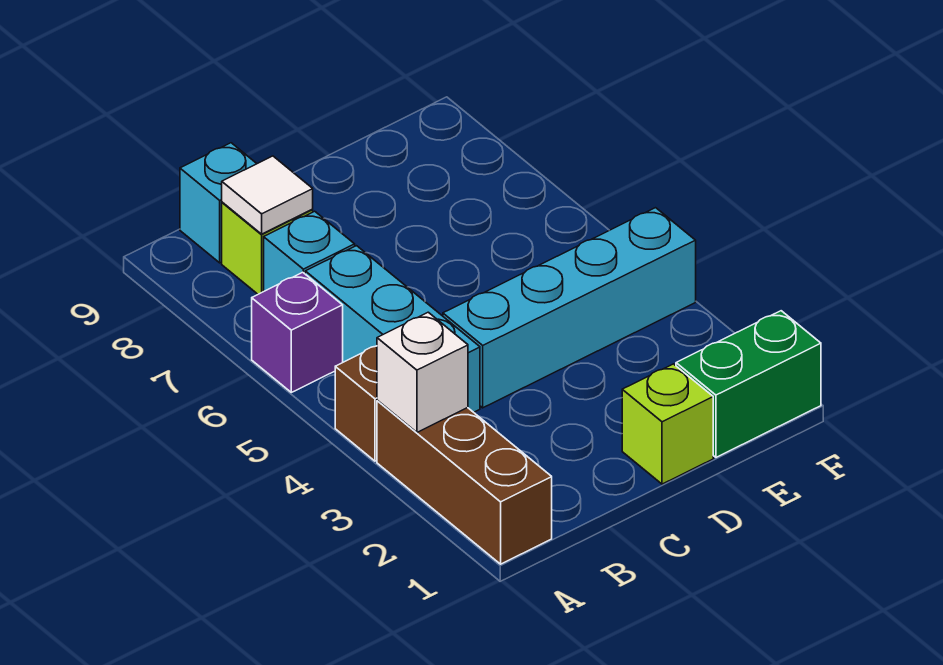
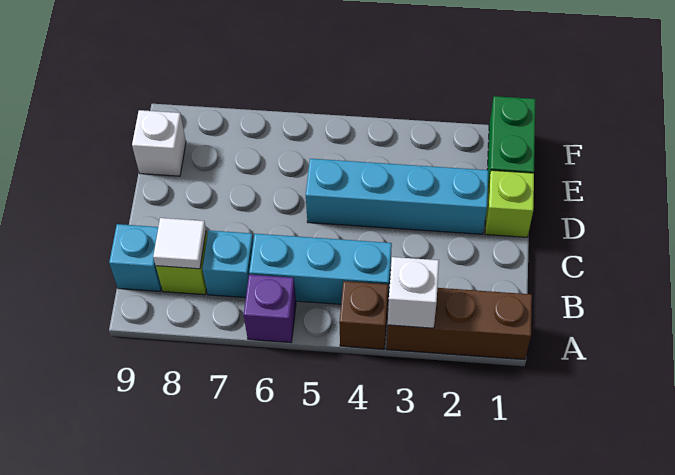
cyan 1x4 brick [443,208,696,408] -> cyan 1x4 brick turned to [306,159,488,234]
none -> white 1x1 brick [132,110,186,176]

